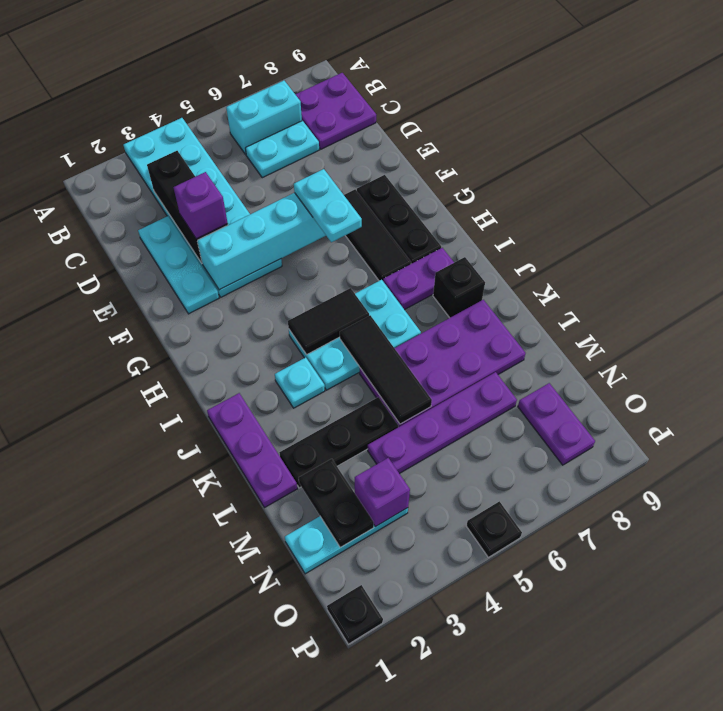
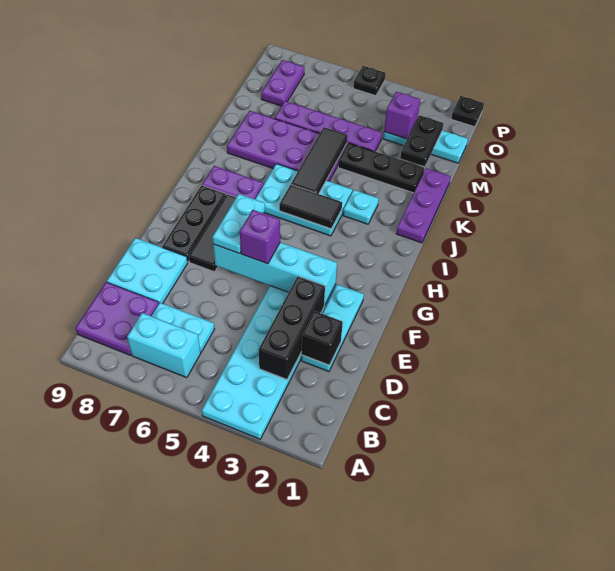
none -> cyan 2x2 plate [107,238,188,304]
purple 1x1 brick [173,172,228,239] -> purple 1x1 brick moved to [240,210,280,264]
black 1x1 brick [433,257,485,318] -> black 1x1 brick moved to [302,311,343,365]

